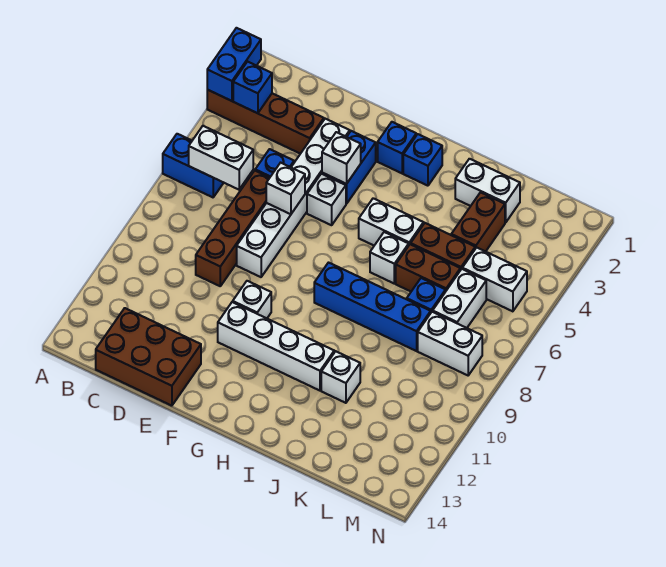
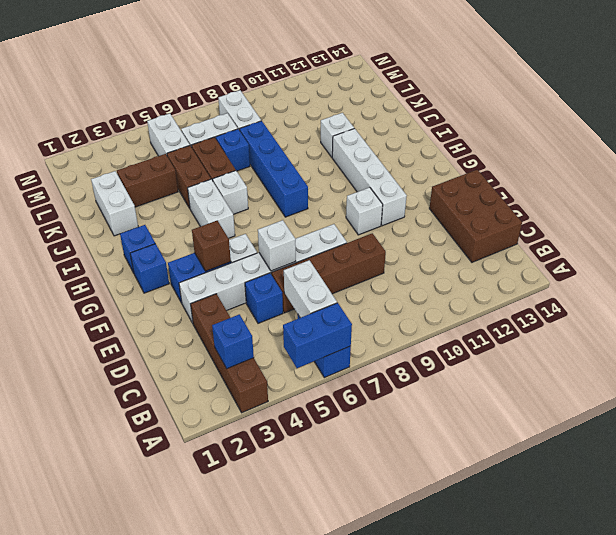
blue 1x2 brick [207,28,261,101] -> blue 1x2 brick moved to [283,303,352,368]
white 1x1 brick [322,132,361,184] -> brown 1x1 brick [192,221,231,271]

